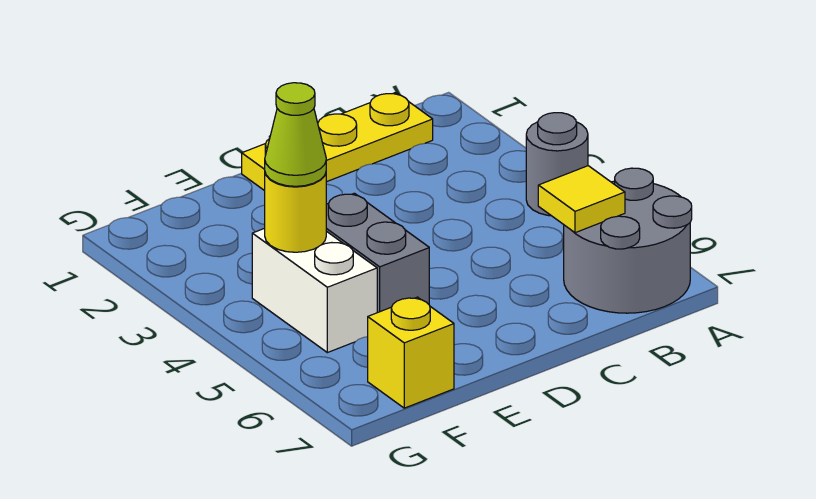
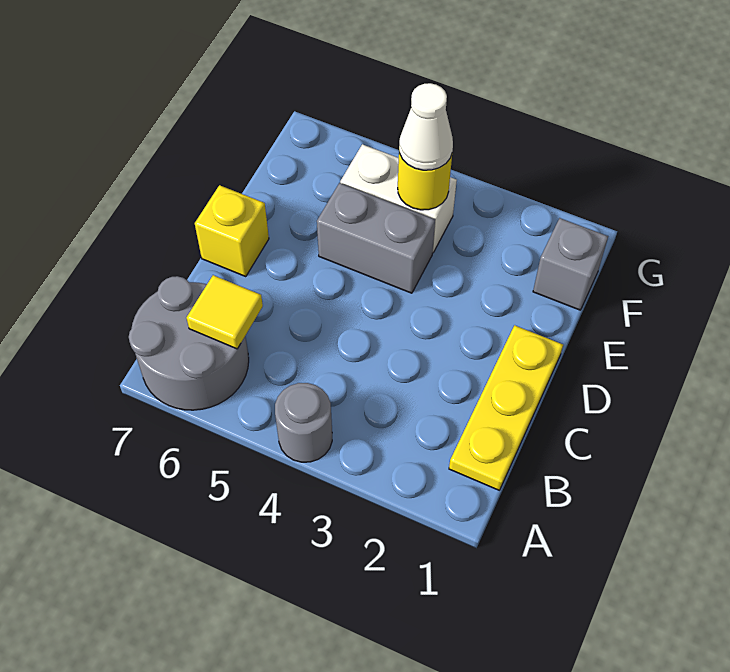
none -> grey 1x1 brick [533,218,608,310]
lime 1x1 cone [265,83,326,186] -> white 1x1 cone [399,83,453,170]
yellow 1x1 brick [368,297,454,408] -> yellow 1x1 brick moved to [195,185,269,277]

